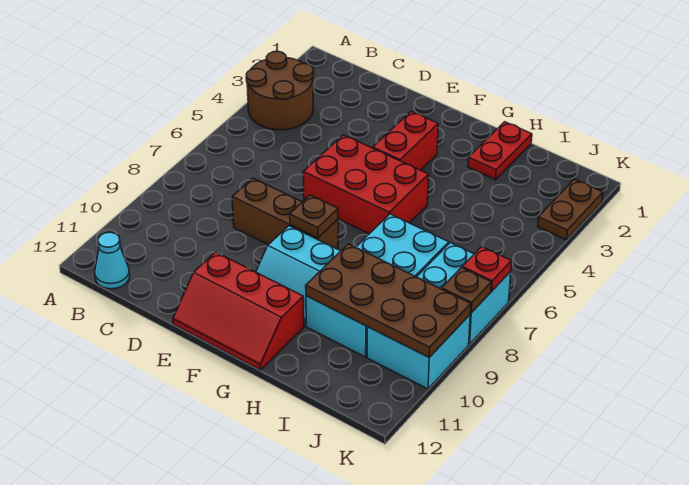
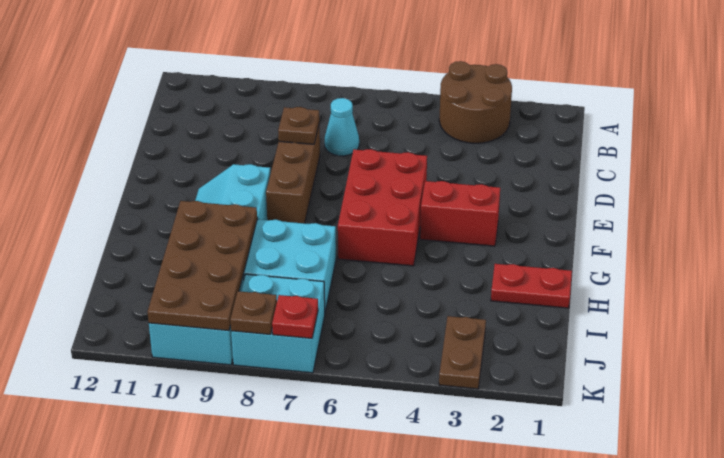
cyan 1x1 cone [95,232,130,289] -> cyan 1x1 cone moved to [325,98,359,156]
red 2x3 slope [173,252,304,370] -> none
brown 1x1 plate [290,195,338,238] -> brown 1x1 plate moved to [278,107,319,144]
brown 1x2 plate [538,179,603,240] -> brown 1x2 plate turned to [439,316,486,389]

